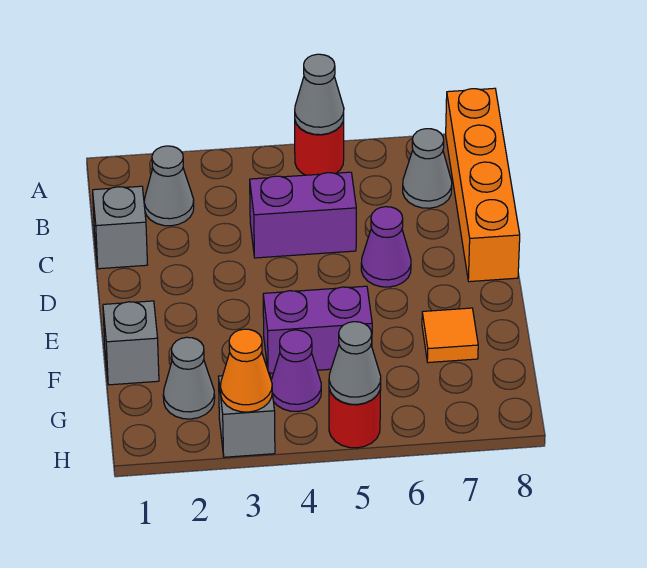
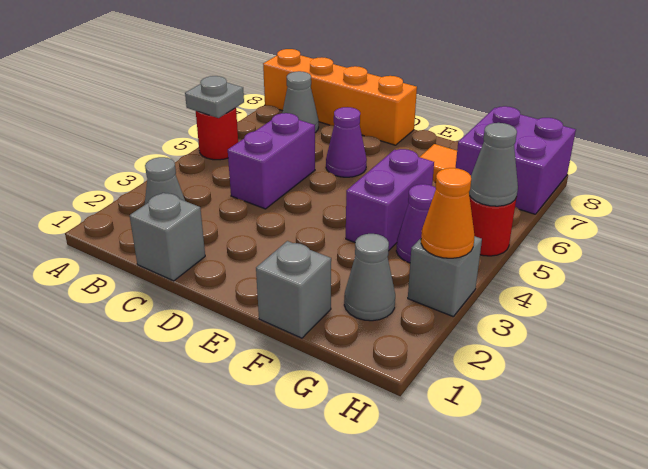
grey 1x1 cone [295,54,344,135] -> grey 1x1 plate [185,76,244,118]
none -> purple 2x2 brick [456,106,576,214]

